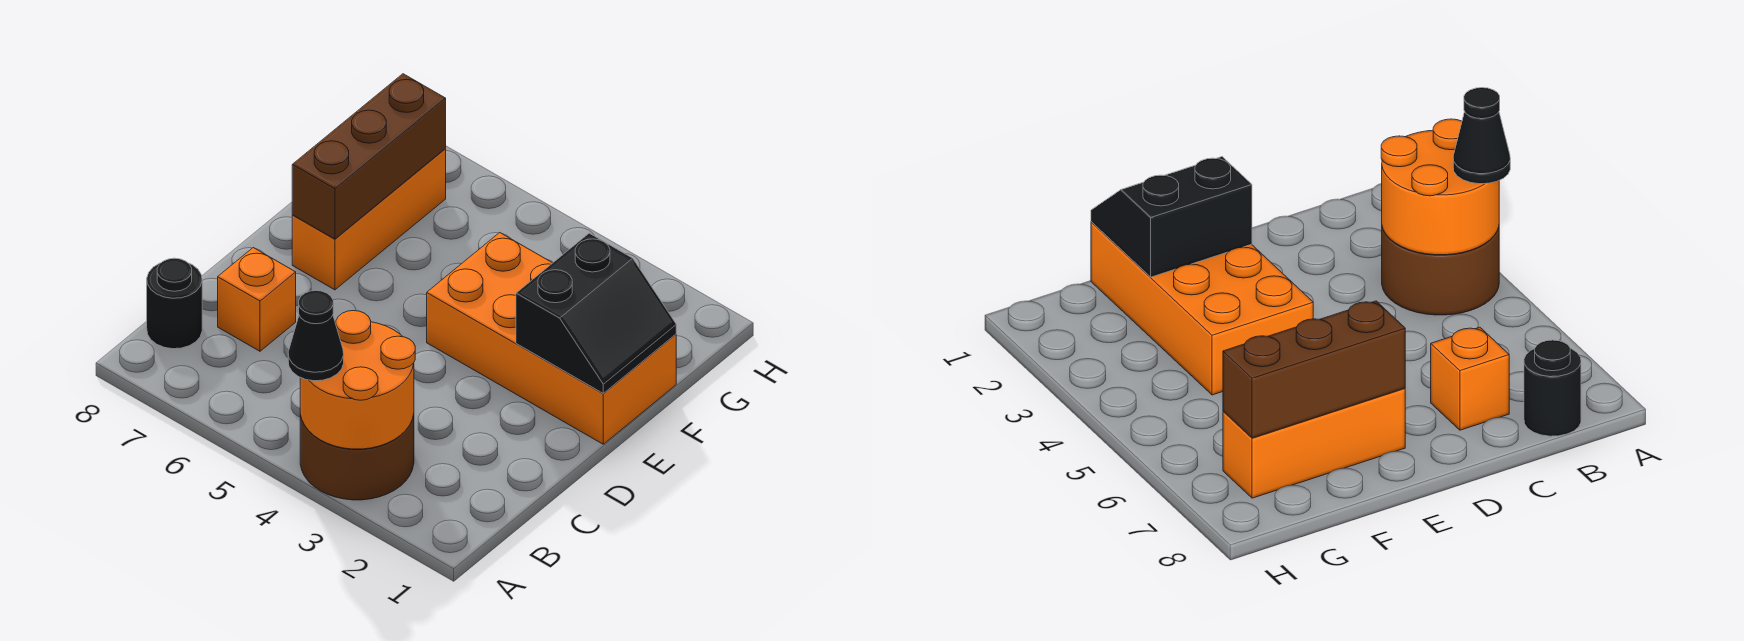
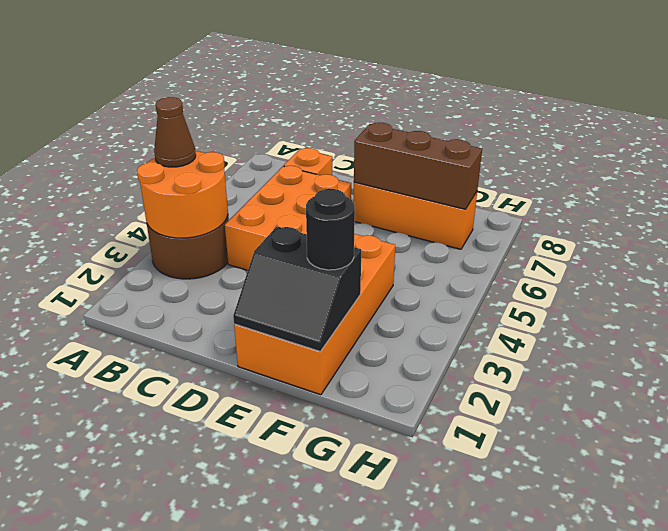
black 1x1 cone [288,291,344,381] -> brown 1x1 cone [154,97,196,167]
black 1x1 round brick [147,258,202,349] -> black 1x1 round brick moved to [306,189,355,270]
none -> orange 2x3 brick [225,166,351,270]

